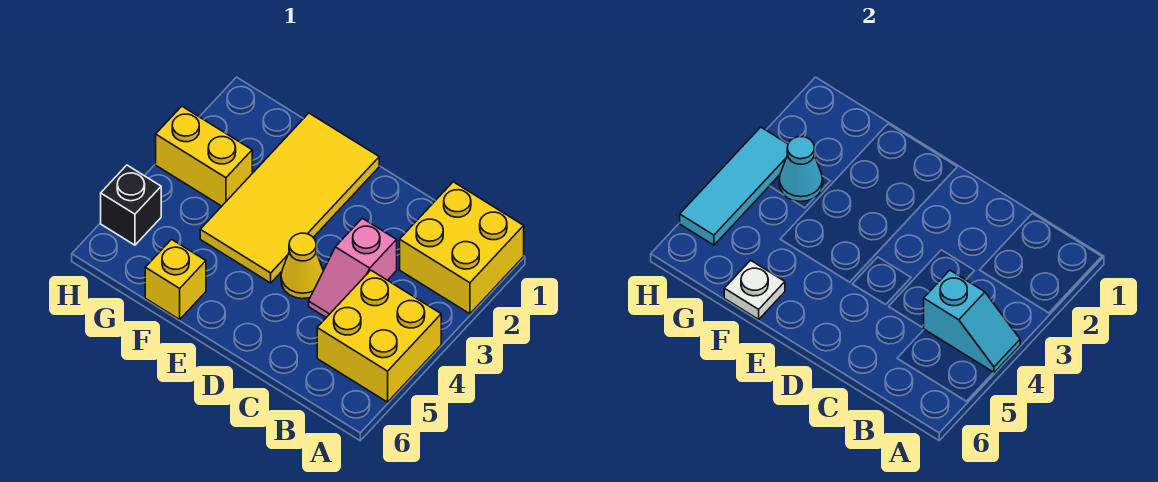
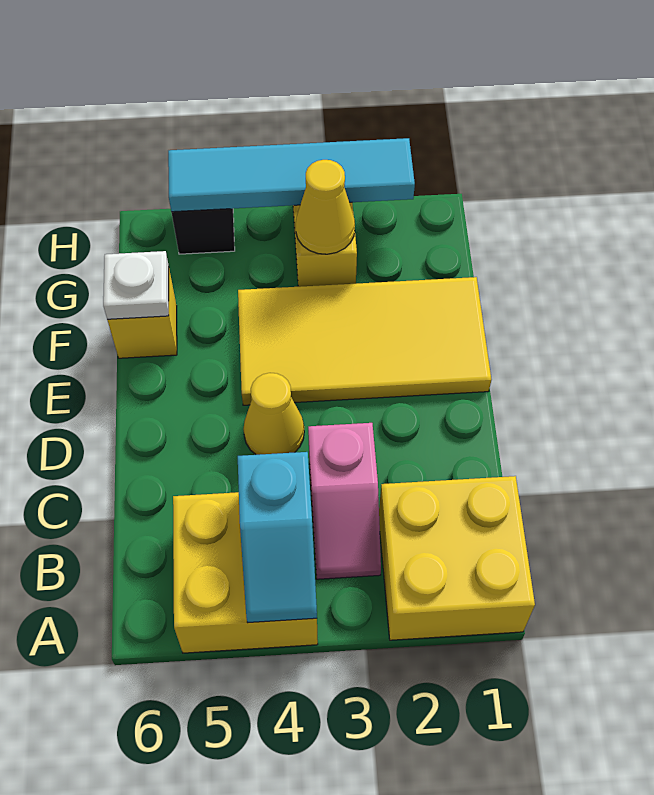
pink 1x2 slope [309,218,397,318] -> pink 1x2 slope turned to [308,423,381,579]
cyan 1x1 cone [779,137,823,202] -> yellow 1x1 cone [296,160,355,254]
cyan 1x3 tile [680,127,788,245] -> cyan 1x4 tile [168,138,415,212]

